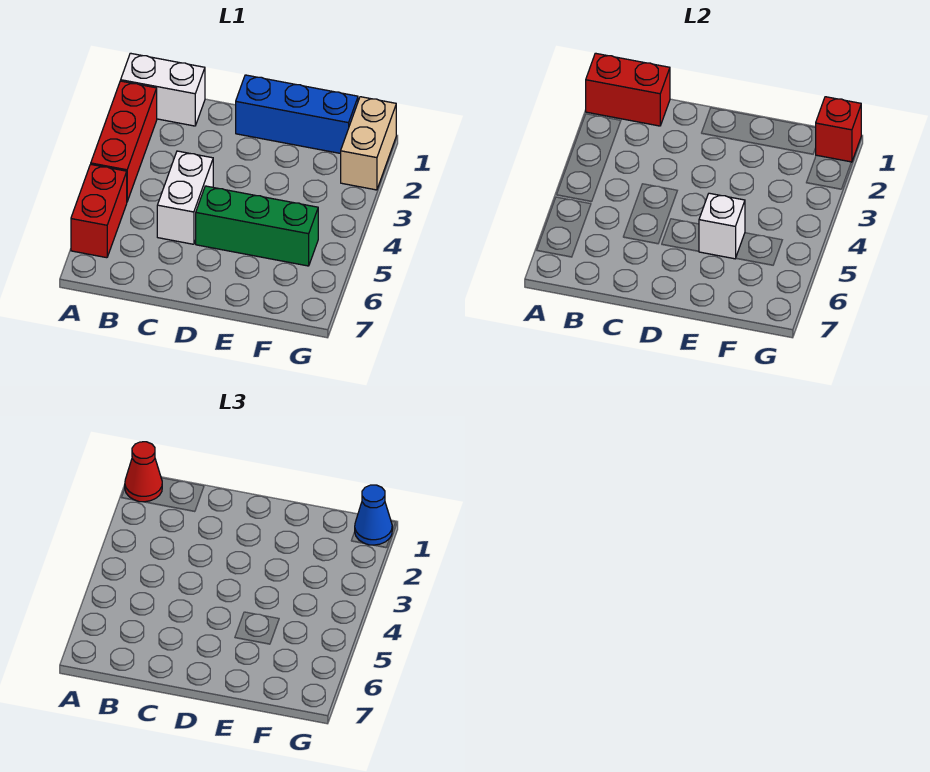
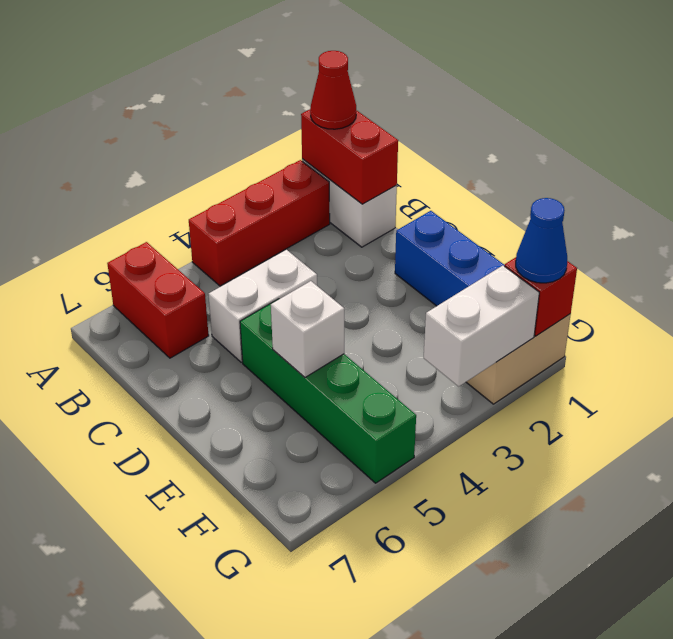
red 1x2 brick [71,164,127,258] -> red 1x2 brick turned to [107,242,209,358]
green 1x3 brick [196,186,318,266] -> green 1x4 brick [240,299,416,483]
none -> white 1x2 brick [424,266,539,386]

